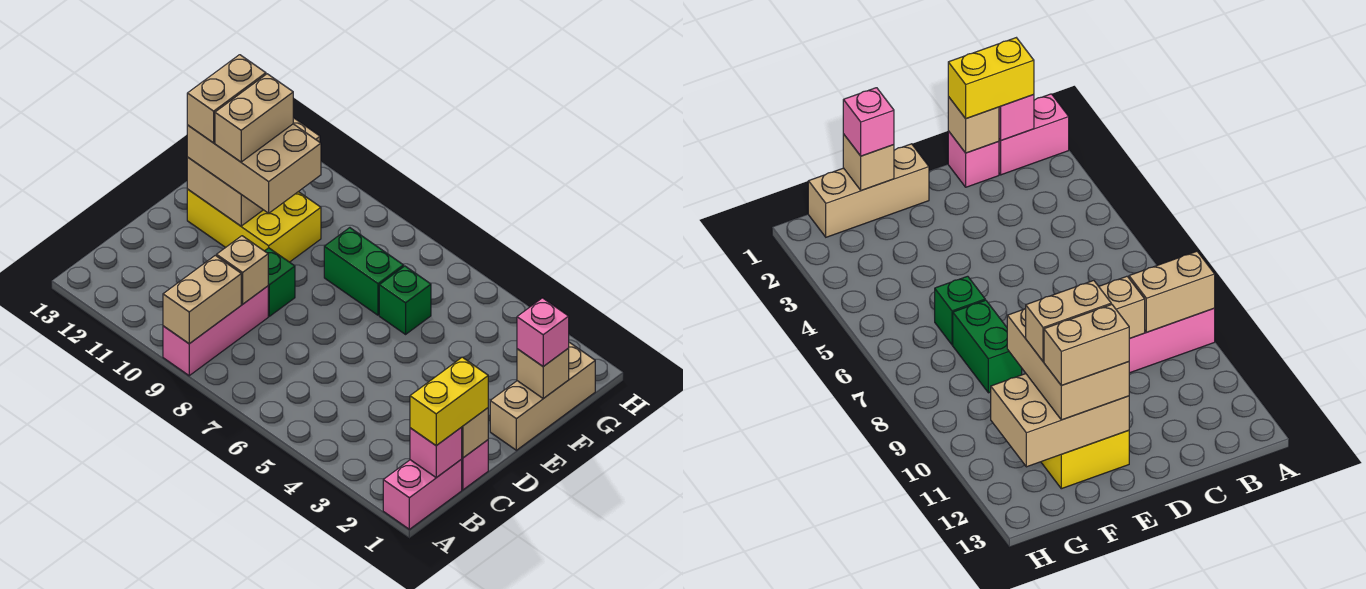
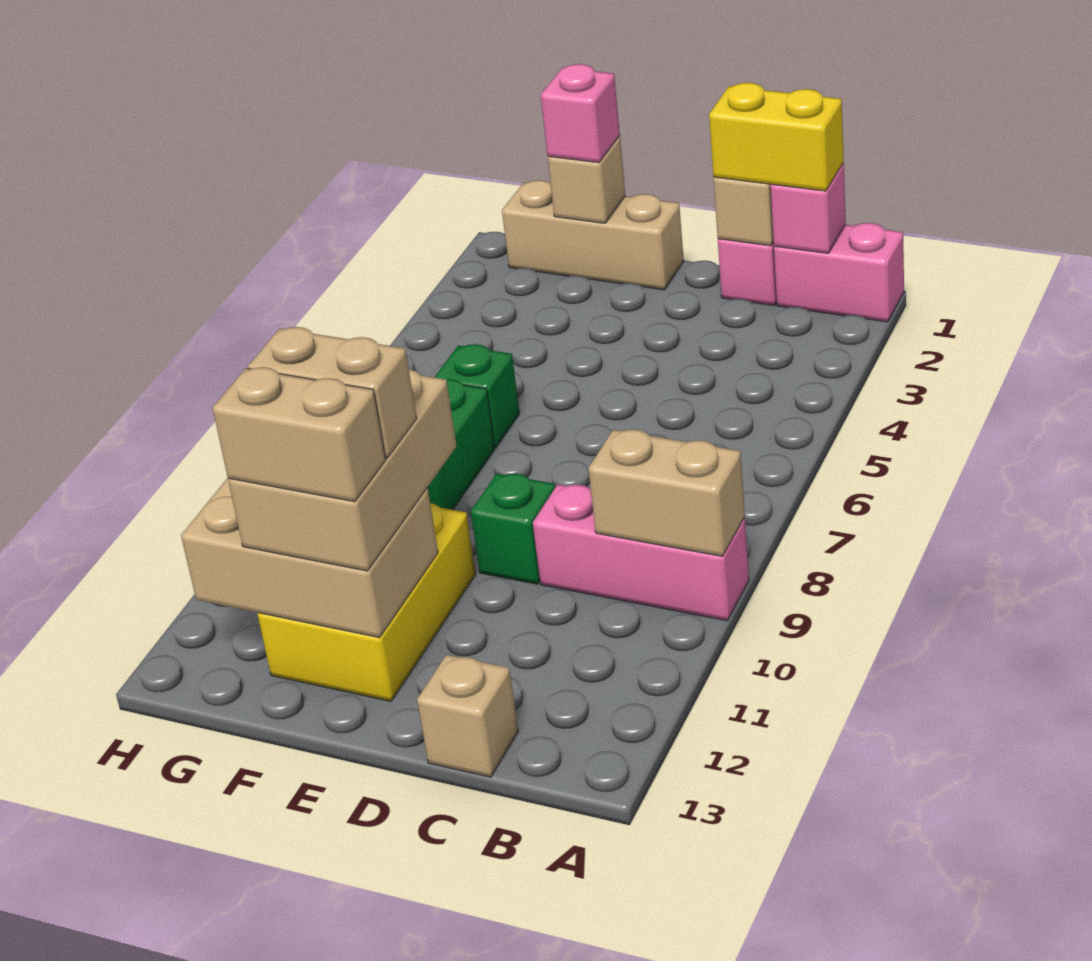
tan 1x1 brick [217,236,268,304] -> tan 1x1 brick moved to [417,655,518,777]

